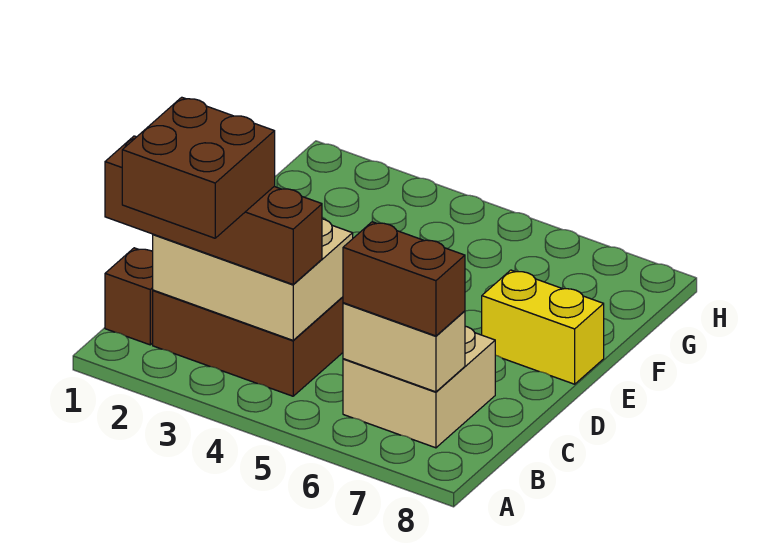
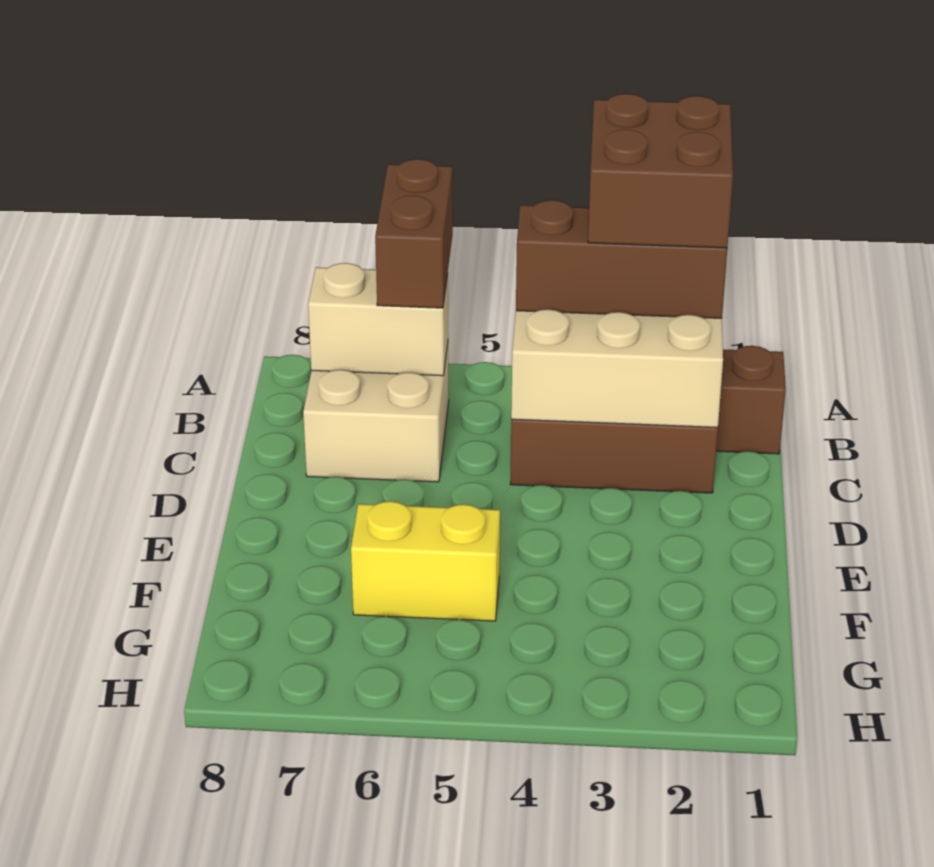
brown 1x4 brick [105,136,322,284] -> brown 1x3 brick [516,200,727,318]
brown 1x2 brick [343,222,465,336] -> brown 1x2 brick turned to [375,159,453,308]
yellow 1x2 brick [482,270,604,384] -> yellow 1x2 brick moved to [351,501,500,621]

